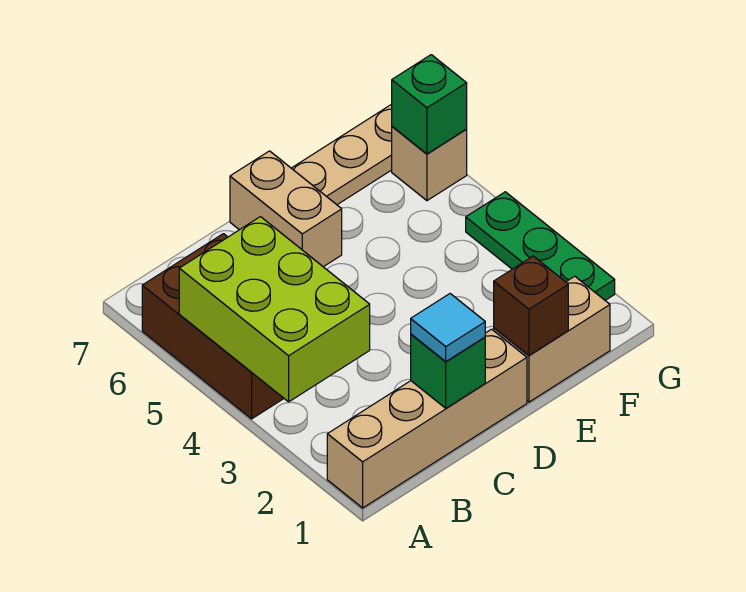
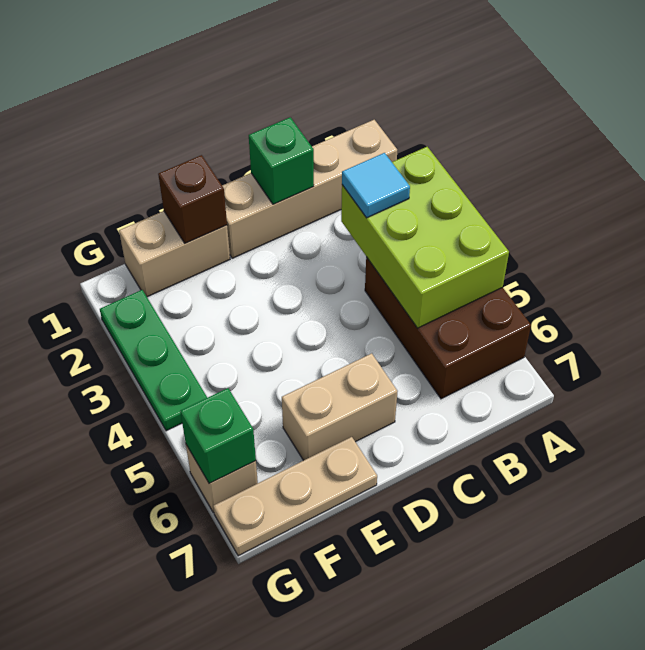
cyan 1x1 tile [411,294,485,362] -> cyan 1x1 tile moved to [342,153,410,218]
tan 1x2 brick [230,151,342,267] -> tan 1x2 brick turned to [282,353,398,460]

